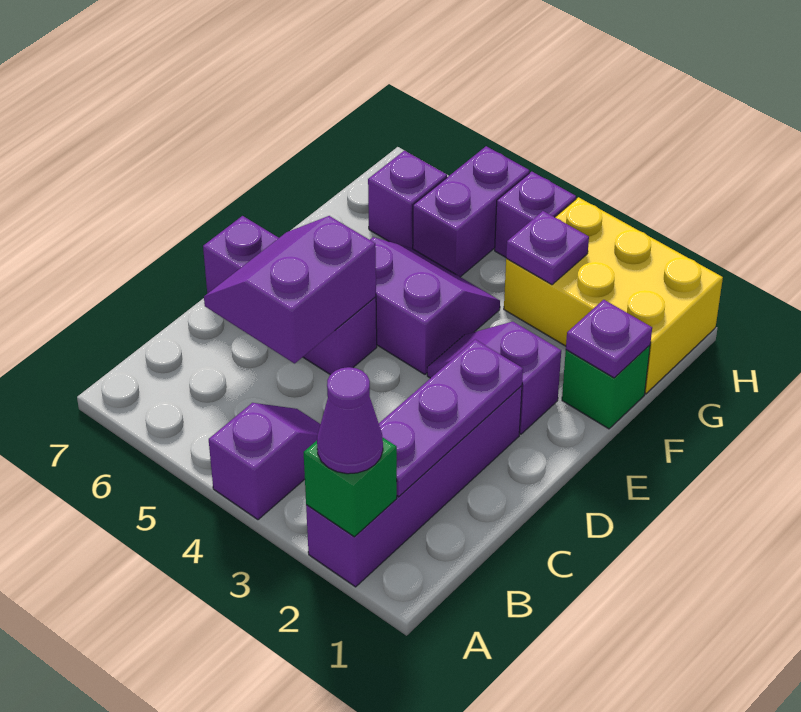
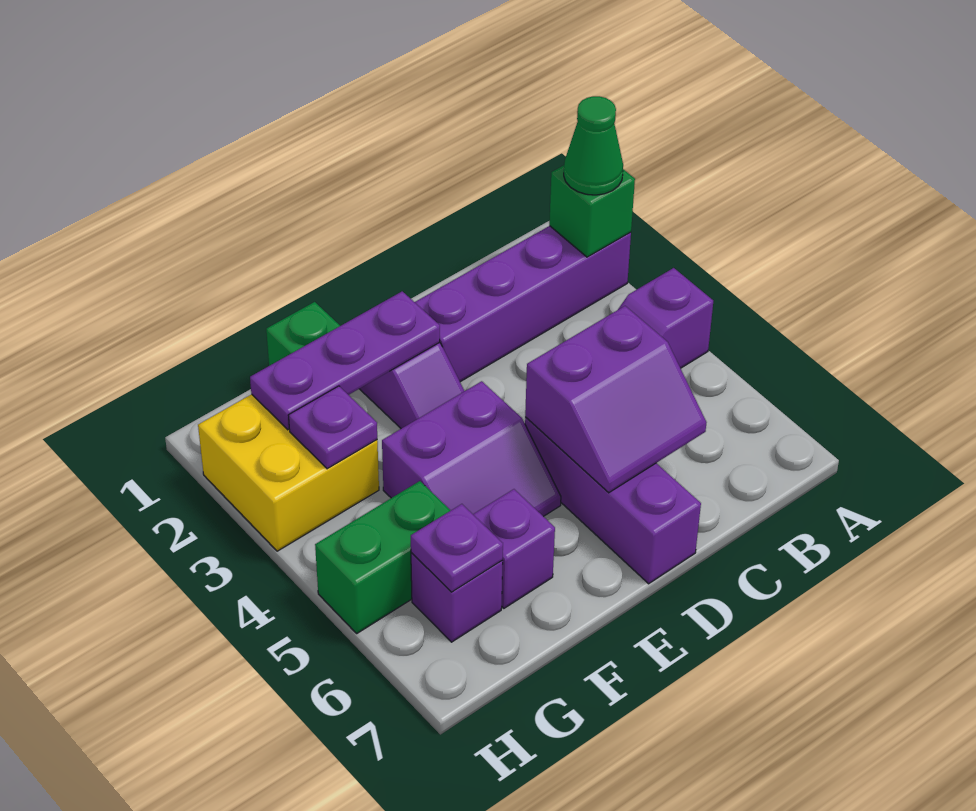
purple 1x1 cone [317,367,383,474] -> green 1x1 cone [564,96,623,195]
purple 1x3 plate [379,340,523,497] -> purple 1x3 plate moved to [250,291,440,430]
purple 2x2 slope [370,237,500,374] -> purple 2x2 slope turned to [382,381,561,516]
purple 1x1 plate [566,300,652,378] -> purple 1x1 plate moved to [411,504,503,592]
yellow 2x3 brick [504,197,723,394] -> yellow 2x2 brick [198,394,379,551]
purple 1x2 brick [413,146,529,277] -> green 1x2 brick [315,481,451,633]
purple 1x1 brick [495,172,576,257] -> purple 1x1 brick moved to [473,489,555,608]

